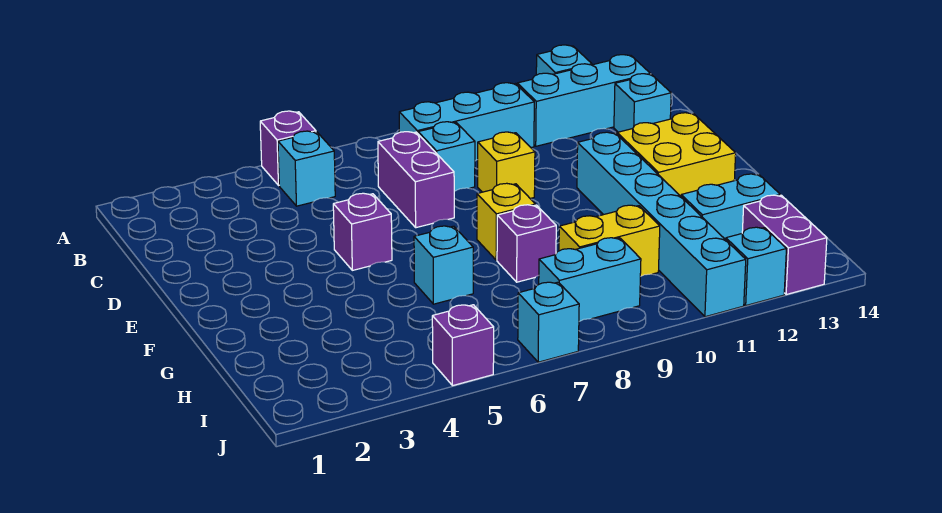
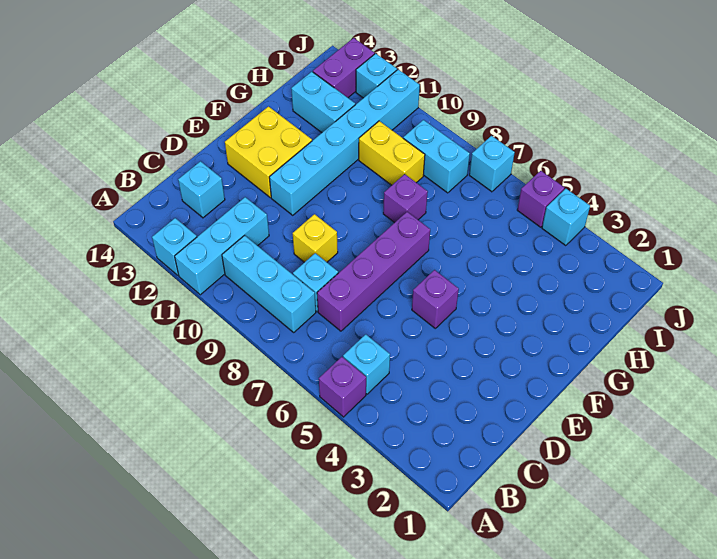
cyan 1x3 brick [517,55,650,146] -> cyan 1x3 brick turned to [175,197,269,295]
purple 1x2 brick [378,132,454,228] -> purple 1x4 brick [317,212,430,331]
yellow 1x1 brick [477,183,535,260] -> none
cyan 1x1 brick [414,226,473,304] -> cyan 1x1 brick moved to [542,189,590,246]

